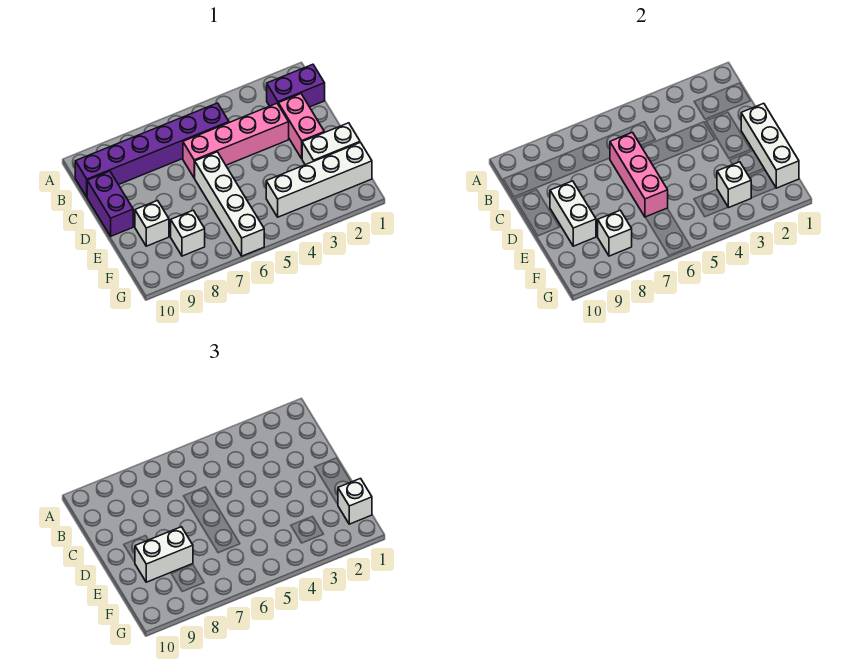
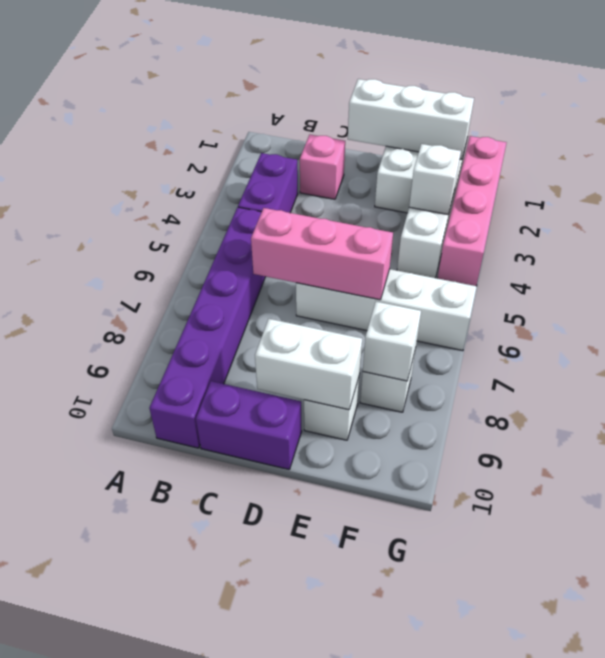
purple 1x2 brick [267,64,325,107] -> purple 1x2 brick moved to [238,153,298,213]
pink 1x2 brick [278,94,324,159] -> pink 1x1 brick [300,135,345,199]
pink 1x4 brick [183,103,289,178] -> pink 1x4 brick moved to [438,136,506,286]
white 1x2 brick [135,527,193,582] -> none
white 1x1 brick [338,479,372,524] -> none

